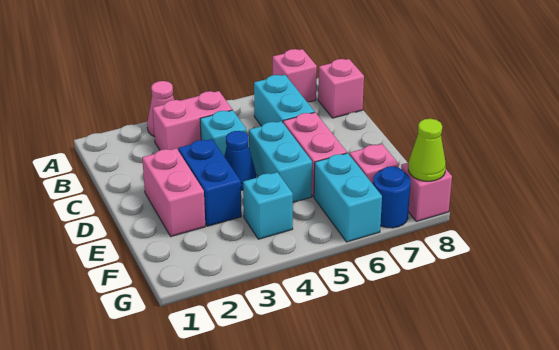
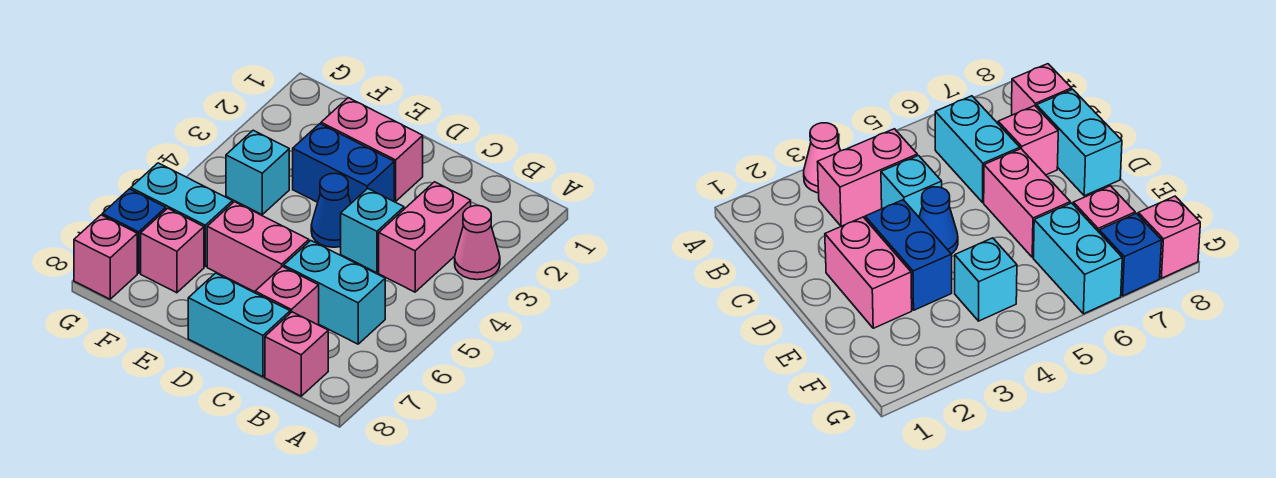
pink 1x1 brick [273,49,317,102] -> pink 1x1 brick moved to [255,266,319,325]
cyan 1x2 brick [249,121,312,202] -> cyan 1x2 brick moved to [188,273,290,377]
blue 1x1 round brick [373,166,411,228] -> blue 1x1 brick [102,189,166,273]
lime 1x1 cone [408,119,446,181] -> none

